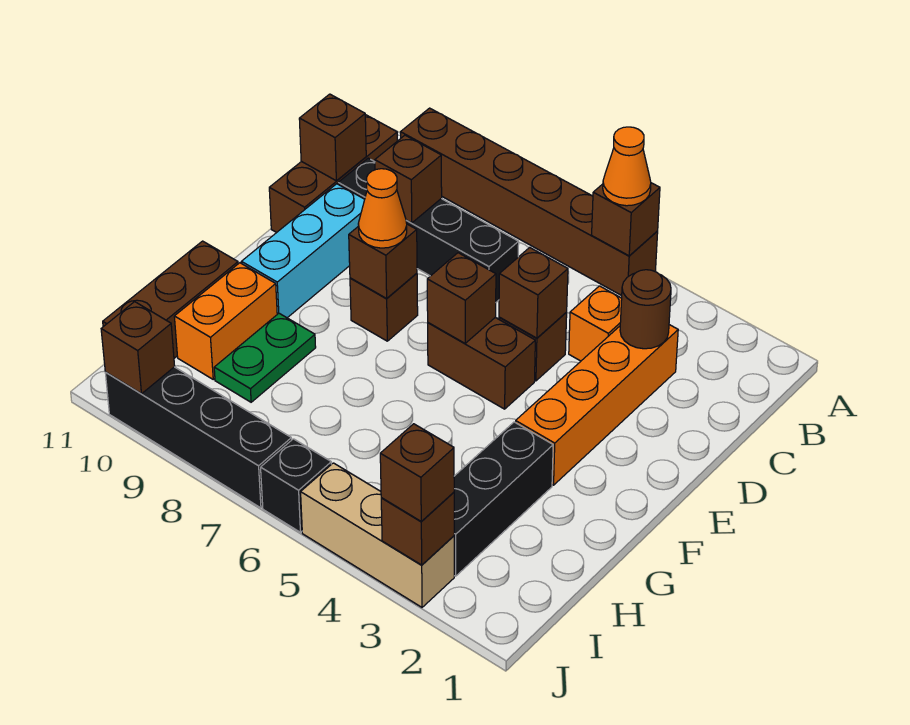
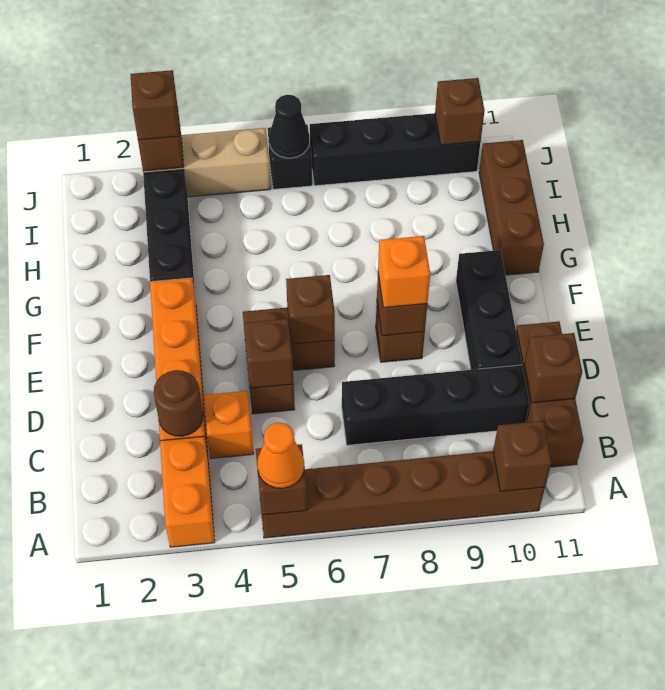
brown 1x1 brick [375,135,442,223] -> brown 1x1 brick moved to [493,421,551,492]
cyan 1x3 brick [241,184,365,318] -> black 1x3 brick [456,250,522,370]
orange 1x1 cone [358,169,407,248] -> orange 1x1 brick [378,236,430,308]
green 1x2 plate [214,313,316,402] -> none
orange 1x2 brick [174,263,277,379] -> orange 1x2 brick moved to [160,436,215,547]
none -> black 1x1 cone [269,95,310,158]

